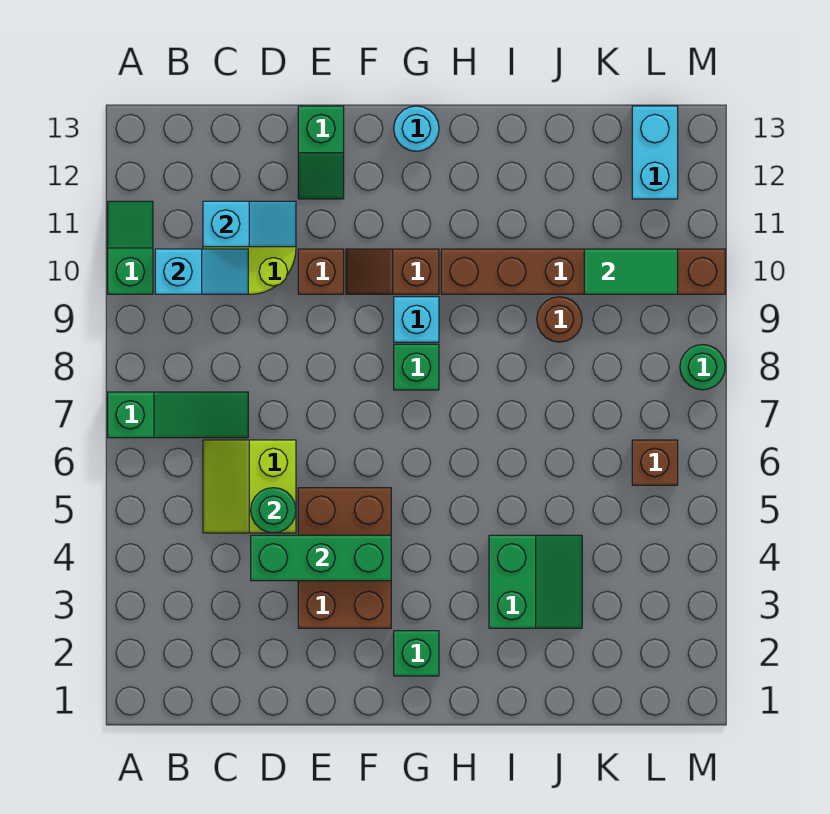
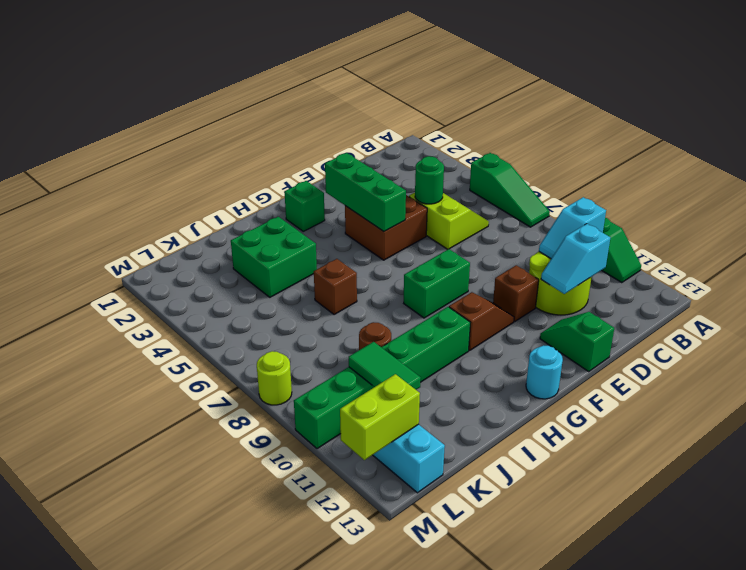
green 1x3 slope [108,392,248,438] -> green 1x3 slope turned to [470,153,550,227]
green 1x3 brick [251,535,391,581] -> green 1x3 brick turned to [325,153,406,231]
brown 2x3 brick [298,488,391,628] -> brown 2x2 brick [345,195,427,260]
green 1x1 brick [394,344,439,390] -> green 1x2 brick [404,249,470,318]
cyan 1x1 brick [394,297,439,342] -> none
brown 1x6 brick [441,249,725,294] -> green 1x6 brick [294,307,470,449]
green 2x2 slope [489,535,582,628] -> green 2x2 brick [231,217,317,297]
green 1x2 tile [584,249,678,294] -> green 1x2 tile turned to [349,342,421,390]
brown 1x1 brick [632,440,678,485] -> brown 1x1 brick moved to [314,259,357,315]
none -> lime 1x2 brick [340,374,420,460]
green 1x1 round brick [680,345,725,390] -> lime 1x1 round brick [257,351,292,405]

